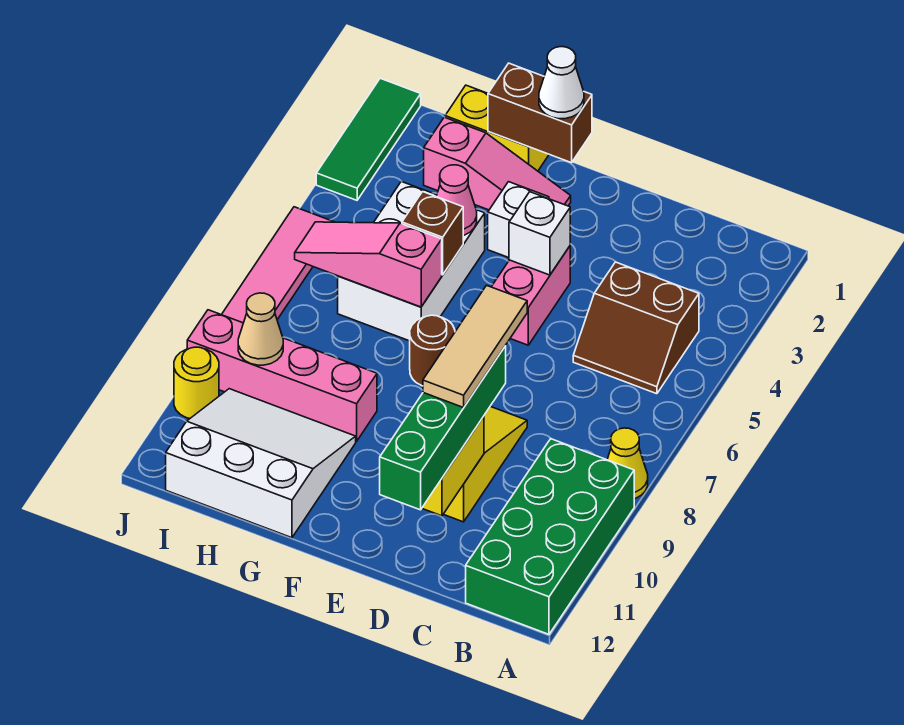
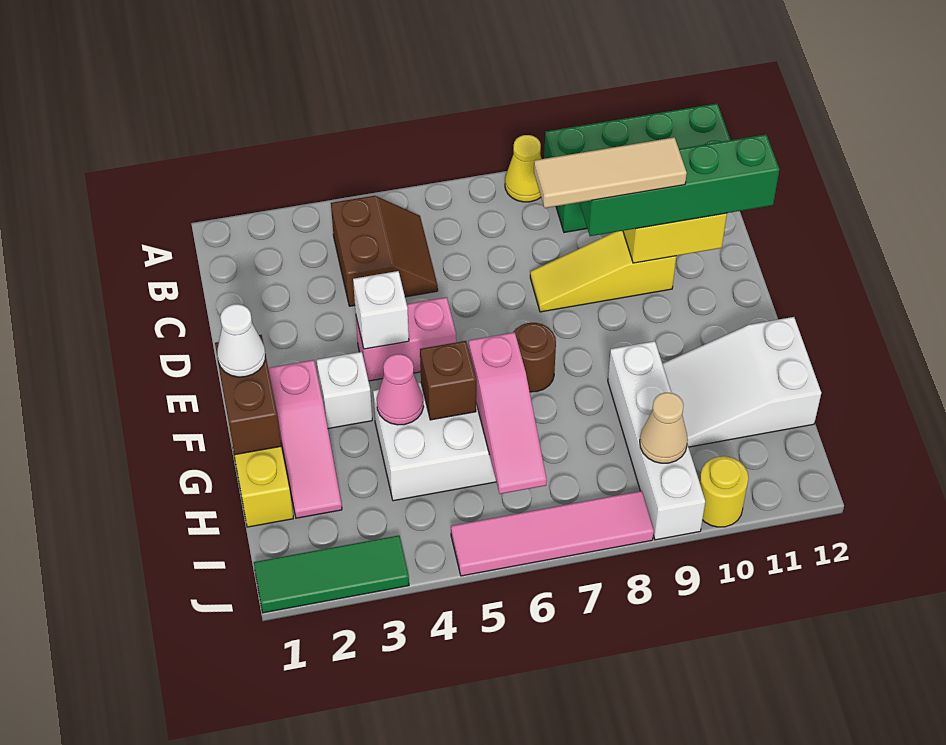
pink 1x3 slope [424,117,571,210] -> pink 1x3 slope turned to [269,360,342,518]
pink 1x4 brick [187,310,377,441] -> white 1x4 brick [608,341,705,540]
white 3x3 slope [166,389,356,538] -> white 2x3 slope [662,317,821,447]

